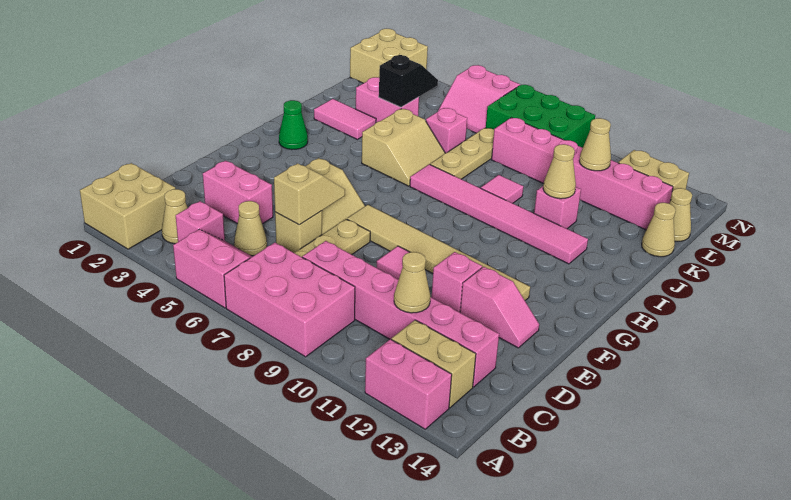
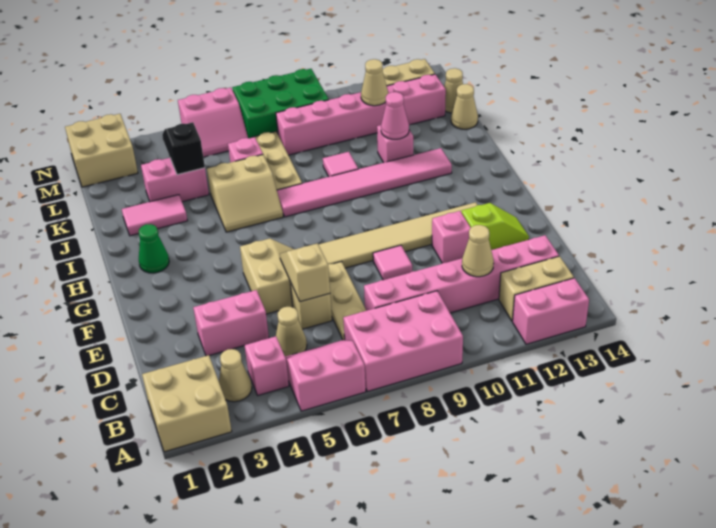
pink 1x2 slope [460,267,539,348] -> lime 1x2 slope [462,203,529,250]
tan 2x2 slope [362,109,445,186] -> tan 2x2 slope turned to [207,155,283,232]
tan 1x1 cone [543,144,576,199] -> pink 1x1 cone [381,92,409,139]

